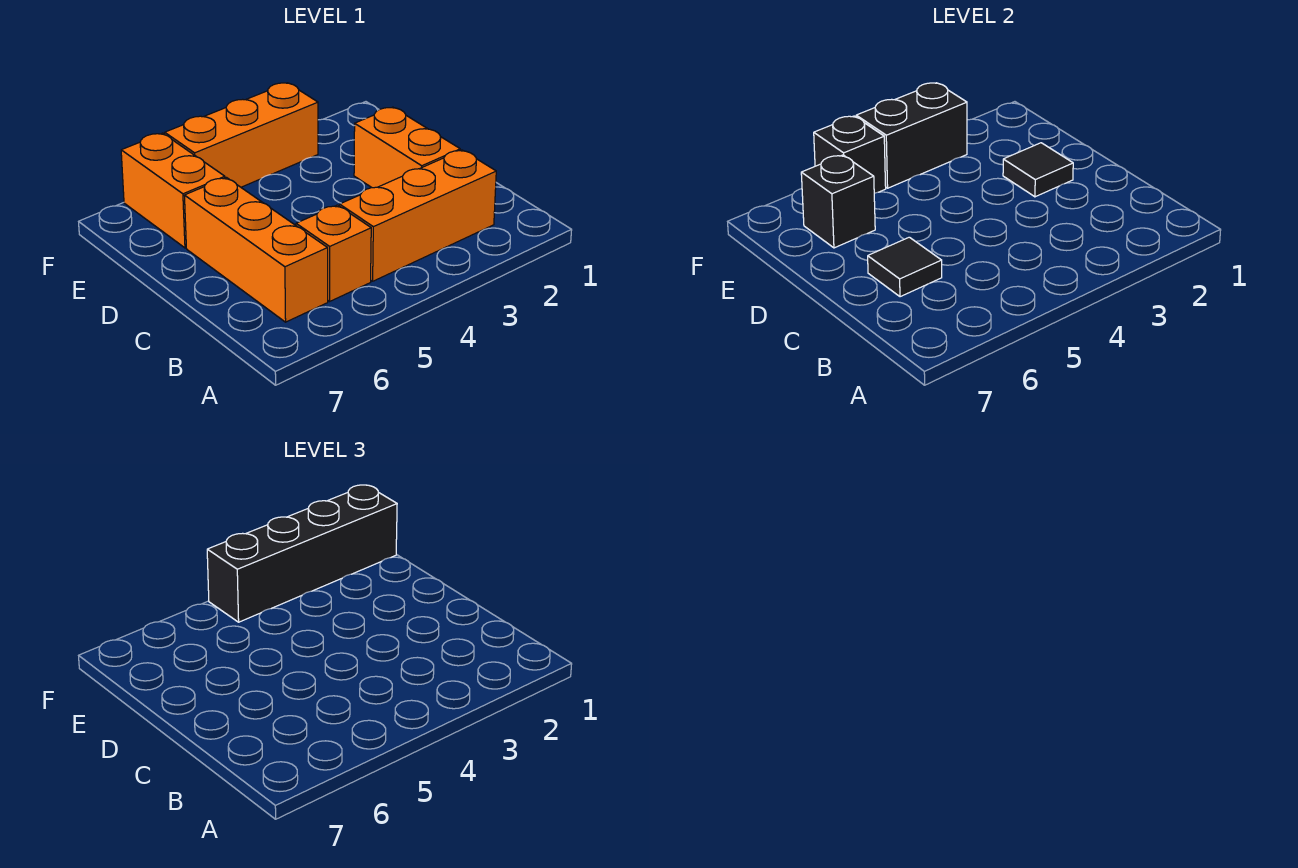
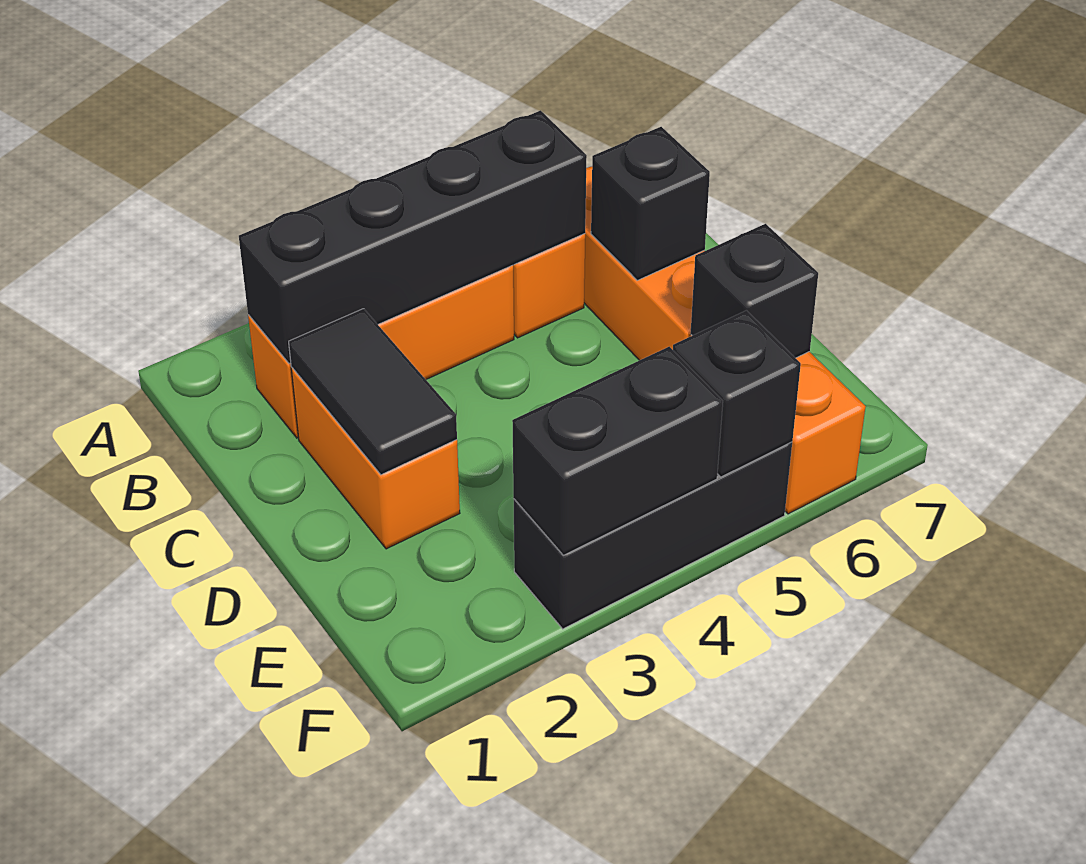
black 1x1 tile [868,237,942,297] -> black 1x1 brick [591,127,710,280]
black 1x1 tile [1003,143,1073,197] -> black 1x2 tile [289,309,457,475]
black 1x4 brick [207,485,397,622] -> black 1x4 brick moved to [239,111,587,364]
orange 1x3 brick [165,83,318,187] -> black 1x3 brick [514,442,792,629]

